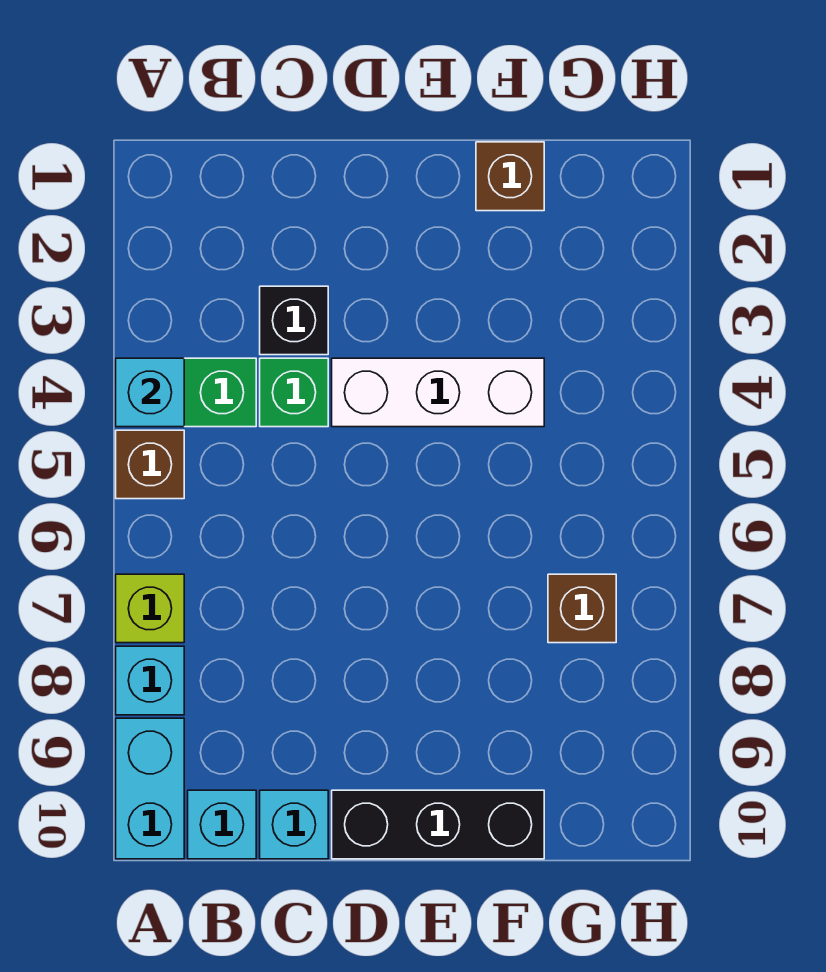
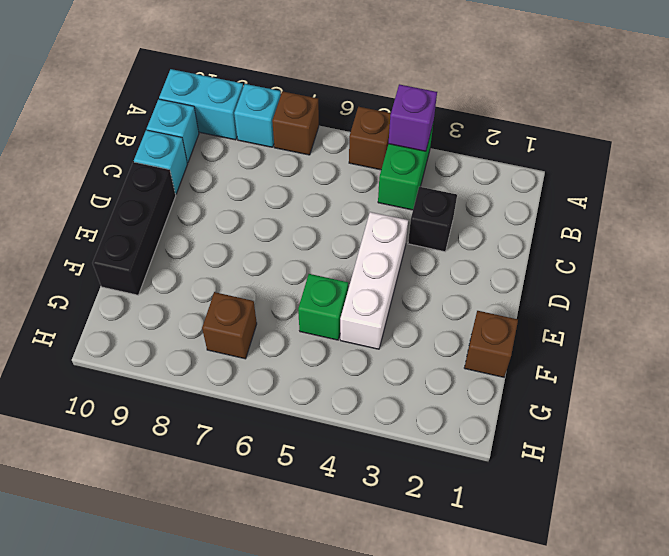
cyan 1x1 brick [116,358,184,427] -> purple 1x1 brick [388,84,437,151]
lime 1x1 brick [116,574,184,643] -> brown 1x1 brick [272,91,319,155]
green 1x1 brick [260,358,328,427] -> green 1x1 brick moved to [298,274,348,340]

